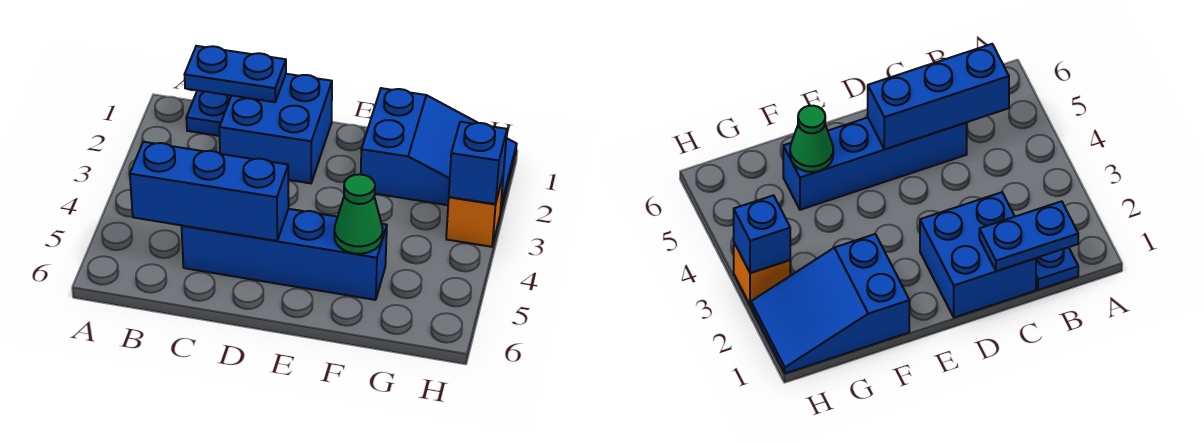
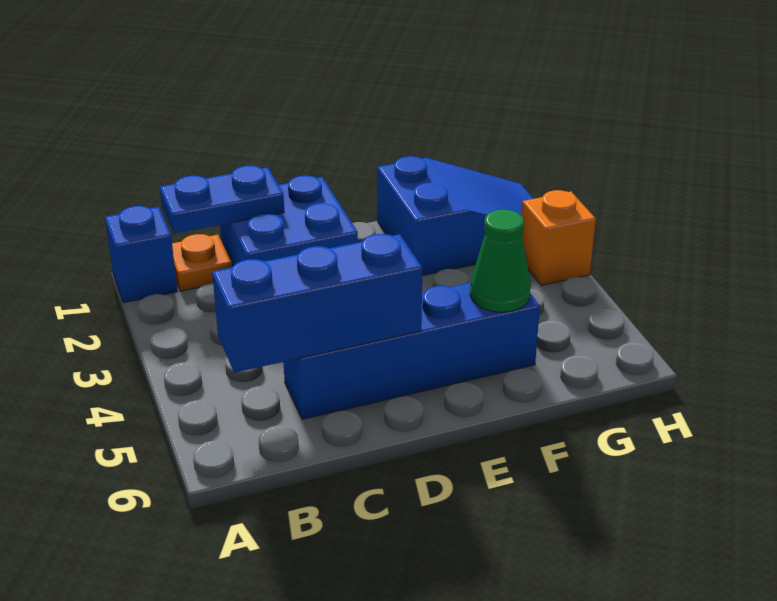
blue 1x1 plate [186,90,231,136] -> orange 1x1 plate [172,234,232,291]
blue 1x1 brick [449,122,507,204] -> blue 1x1 brick moved to [105,206,177,303]

